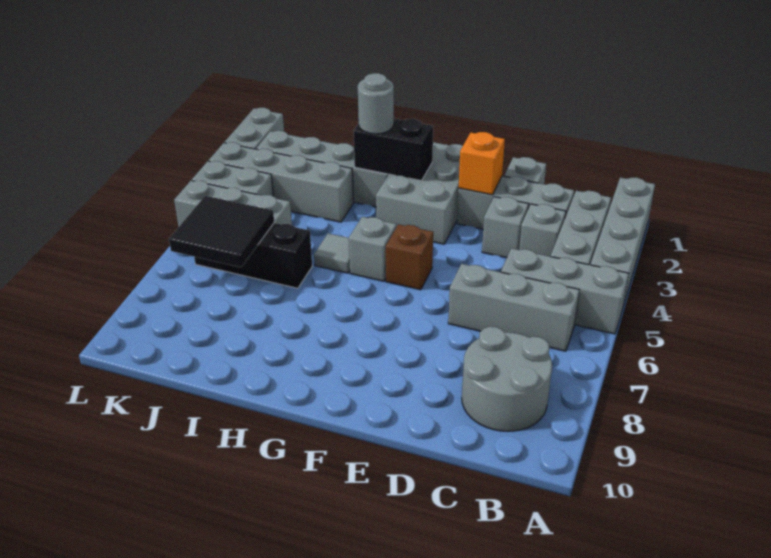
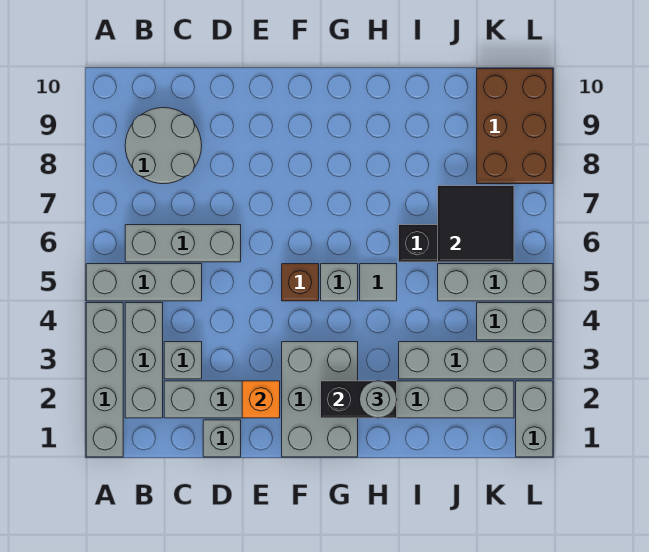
grey 1x1 brick [482,197,529,258] -> none
none -> brown 2x3 brick [477,69,553,184]

